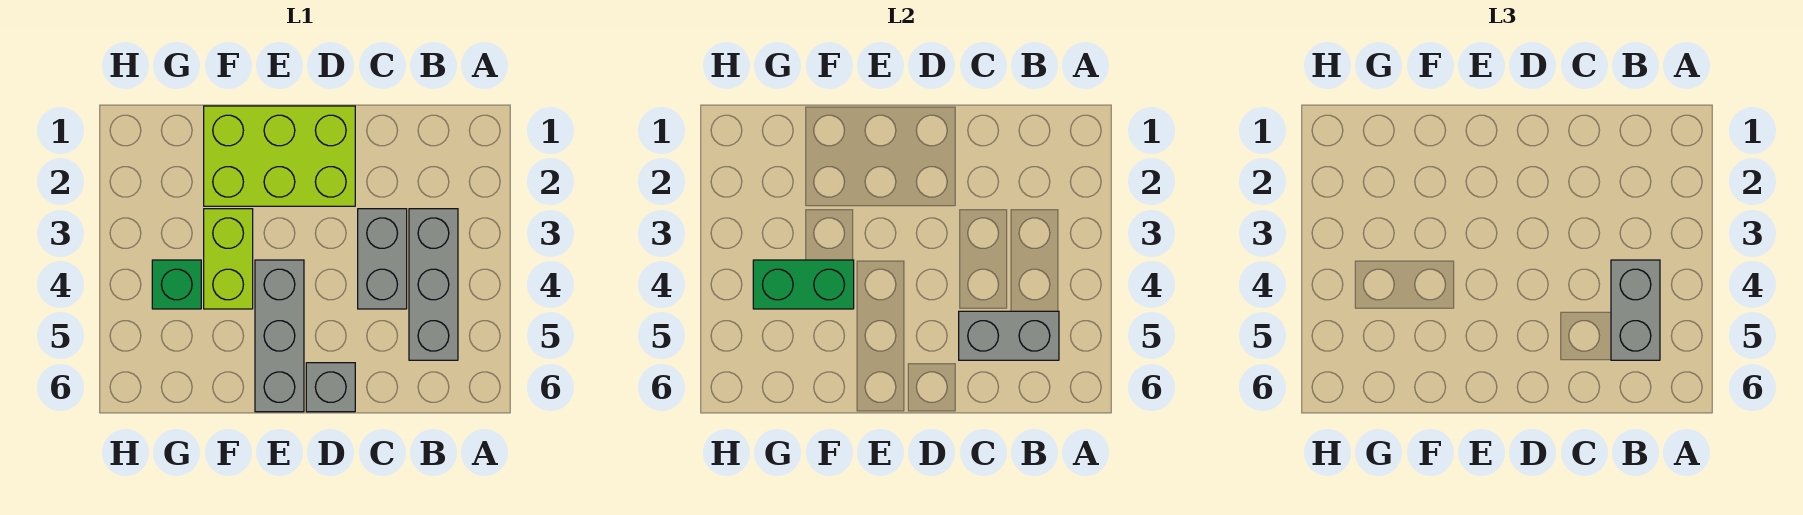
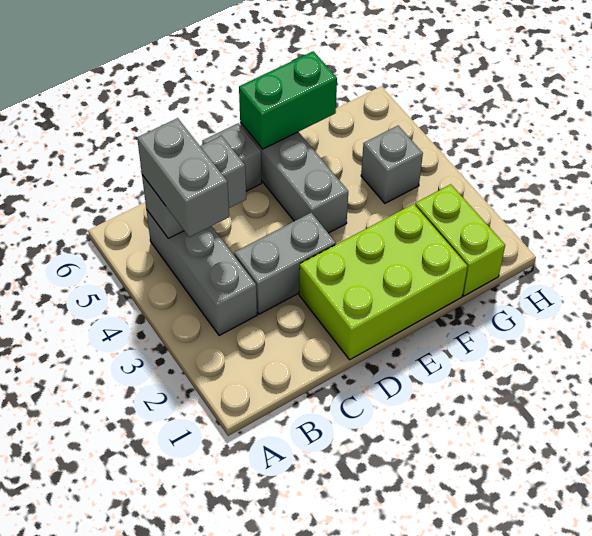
grey 1x2 brick [358,209,407,309] -> grey 1x2 brick turned to [234,213,336,314]
lime 1x2 brick [204,209,253,309] -> lime 1x2 brick moved to [415,184,505,296]
green 1x2 brick [753,260,854,309] -> green 1x2 brick moved to [239,51,337,149]
green 1x1 brick [152,260,201,309] -> grey 1x1 brick [361,126,423,203]

